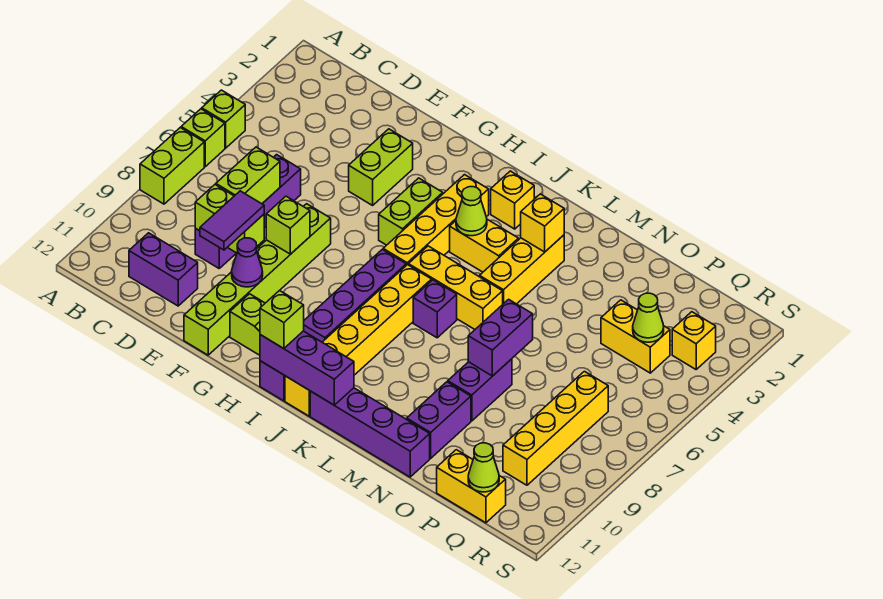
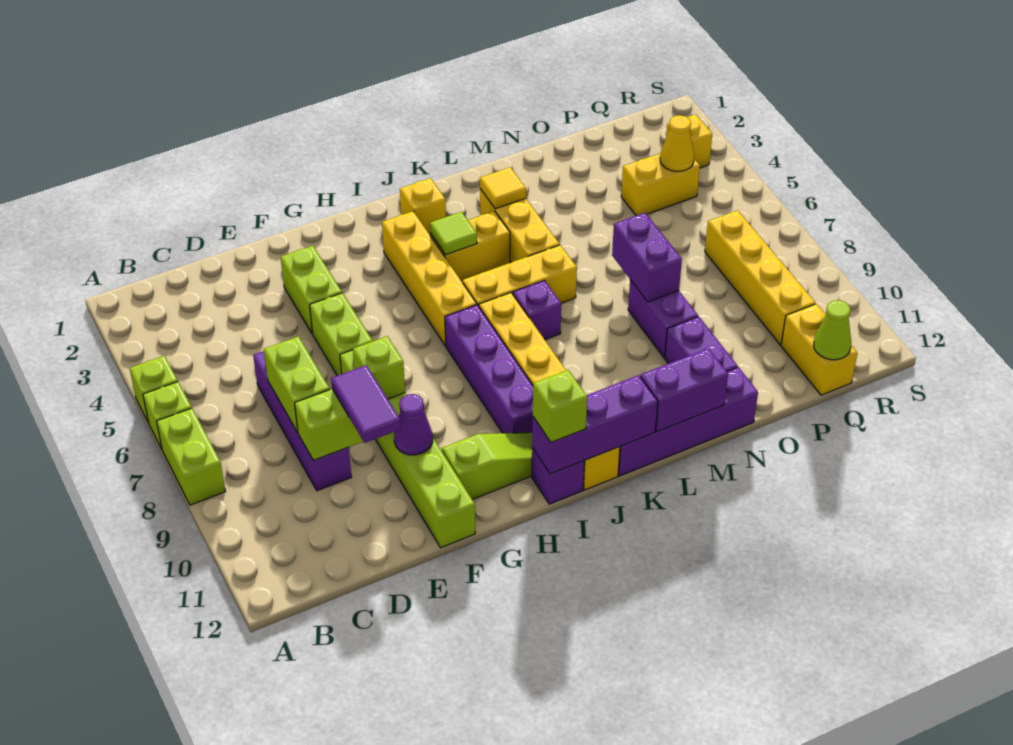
purple 1x2 brick [129,233,198,306] -> purple 1x2 brick moved to [640,348,728,432]
lime 1x2 brick [379,178,443,245] -> lime 1x2 brick moved to [310,293,372,376]
lime 1x1 cone [456,187,487,236] -> lime 1x1 tile [430,212,477,255]
yellow 1x1 brick [521,194,564,252] -> yellow 1x1 tile [480,167,526,209]
yellow 1x2 brick [437,450,506,523] -> yellow 1x2 brick turned to [781,304,857,395]
lime 1x1 cone [633,293,664,342] -> yellow 1x1 cone [660,115,694,171]

